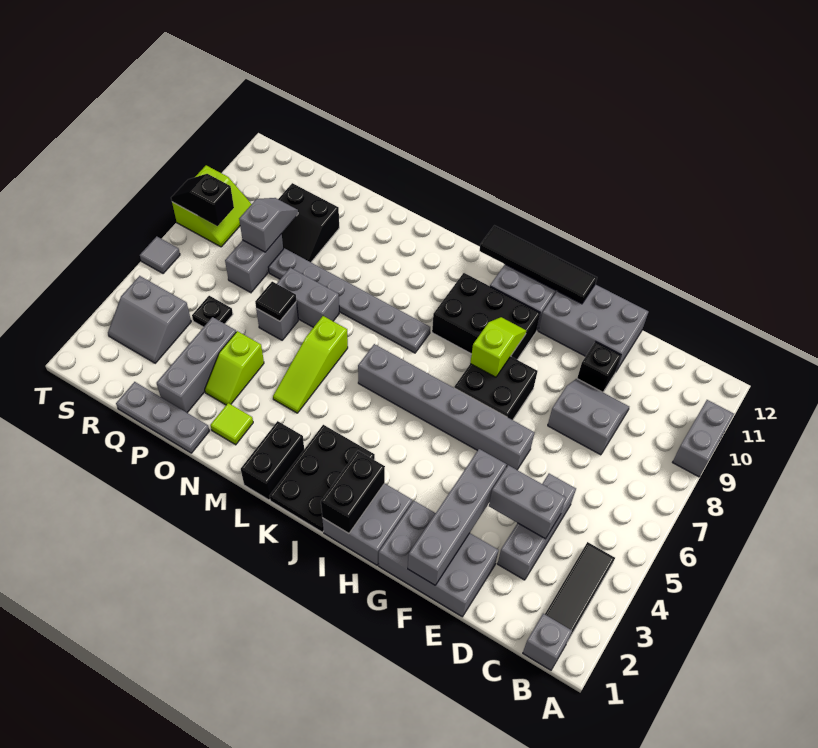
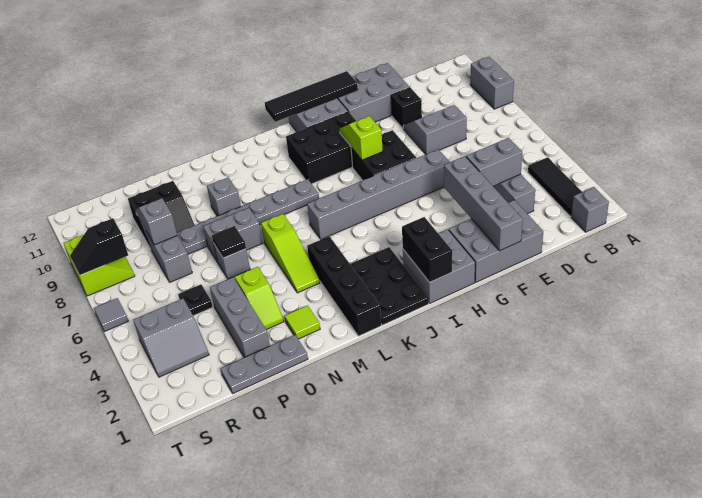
black 1x2 brick [241,421,304,500] -> black 1x4 brick [307,236,381,336]
none -> grey 1x1 brick [207,177,241,216]

